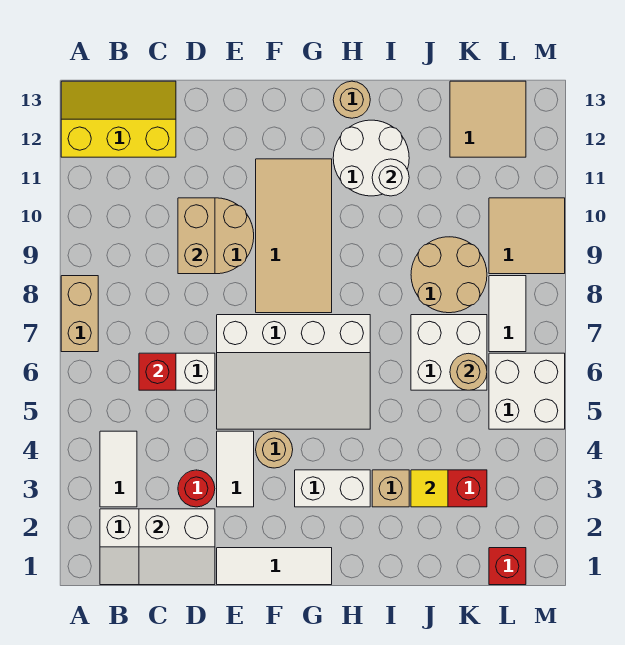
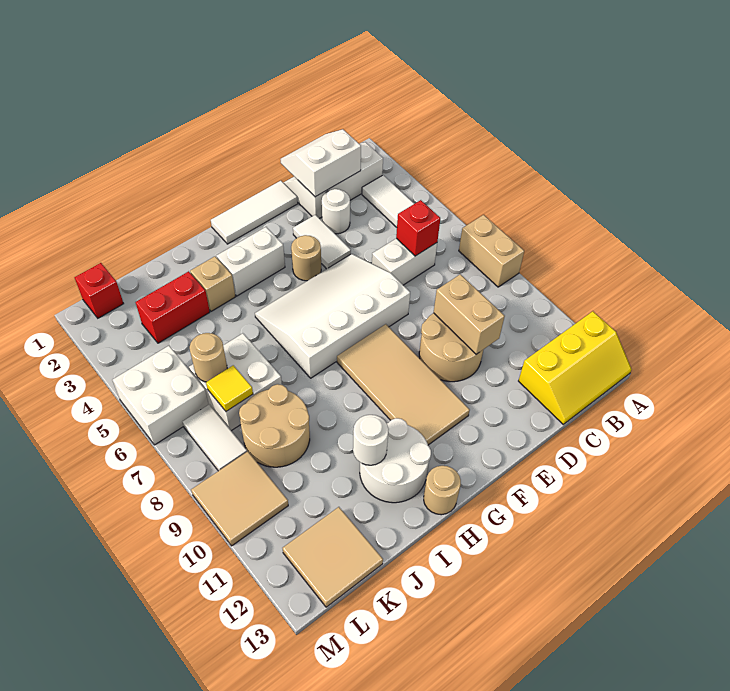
red 1x1 round brick [178,470,215,507] -> white 1x1 round brick [322,189,350,234]
yellow 1x1 tile [411,470,448,507] -> yellow 1x1 tile moved to [206,365,253,411]

